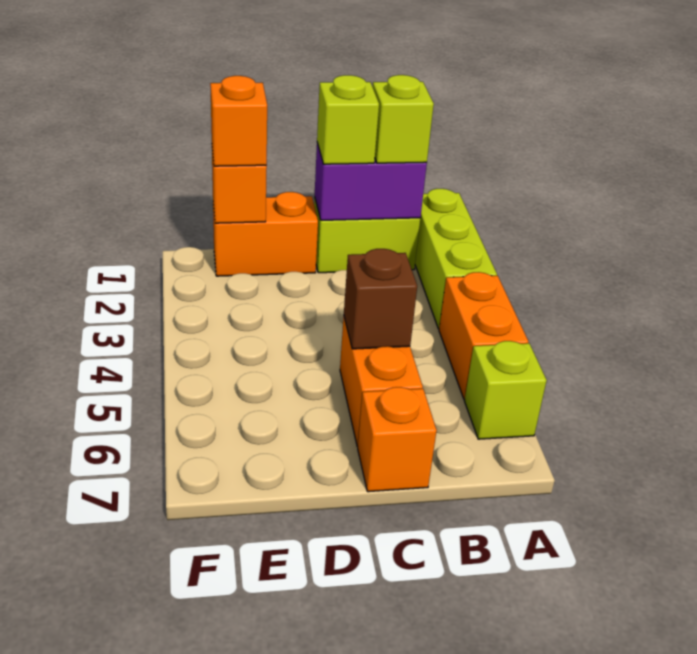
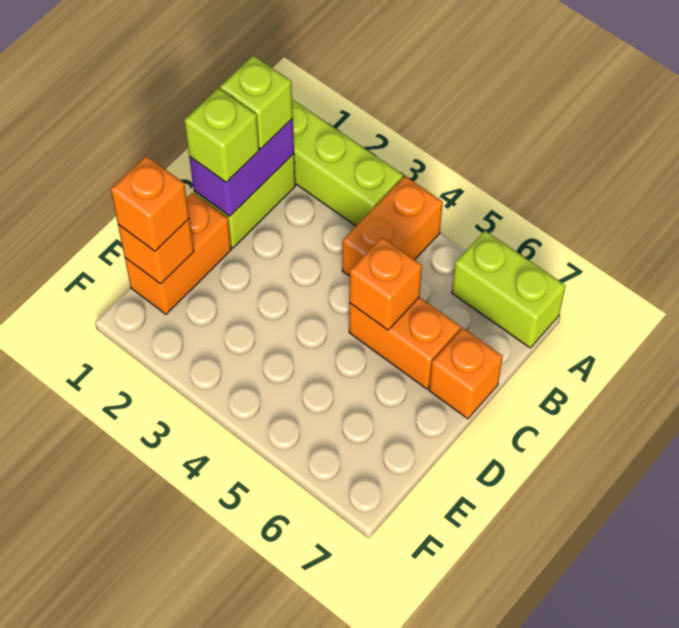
orange 1x2 brick [439,272,528,399] -> orange 1x2 brick turned to [342,176,443,276]
lime 1x1 brick [464,341,547,439] -> lime 1x2 brick [452,231,566,348]
brown 1x1 brick [344,249,417,349] -> orange 1x1 brick [349,237,422,330]

